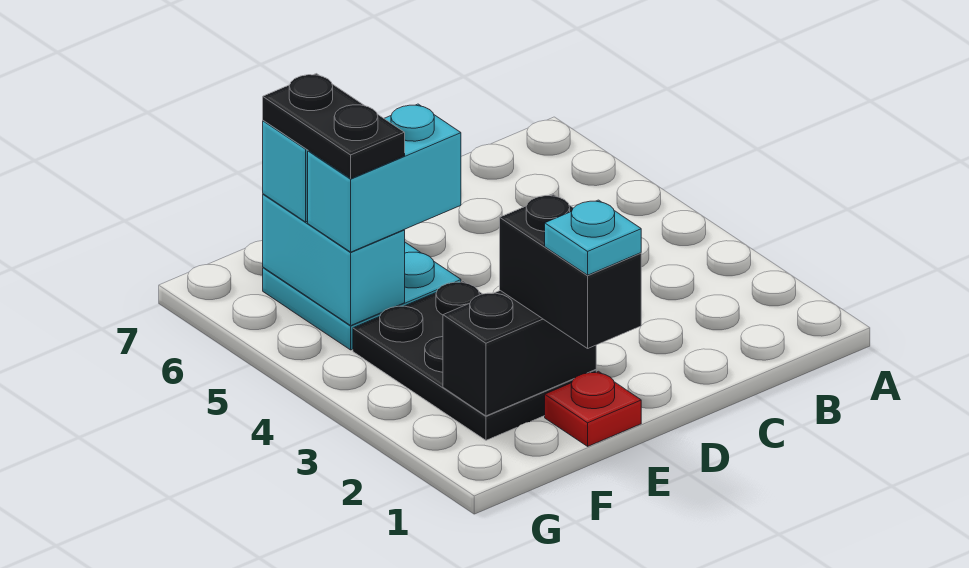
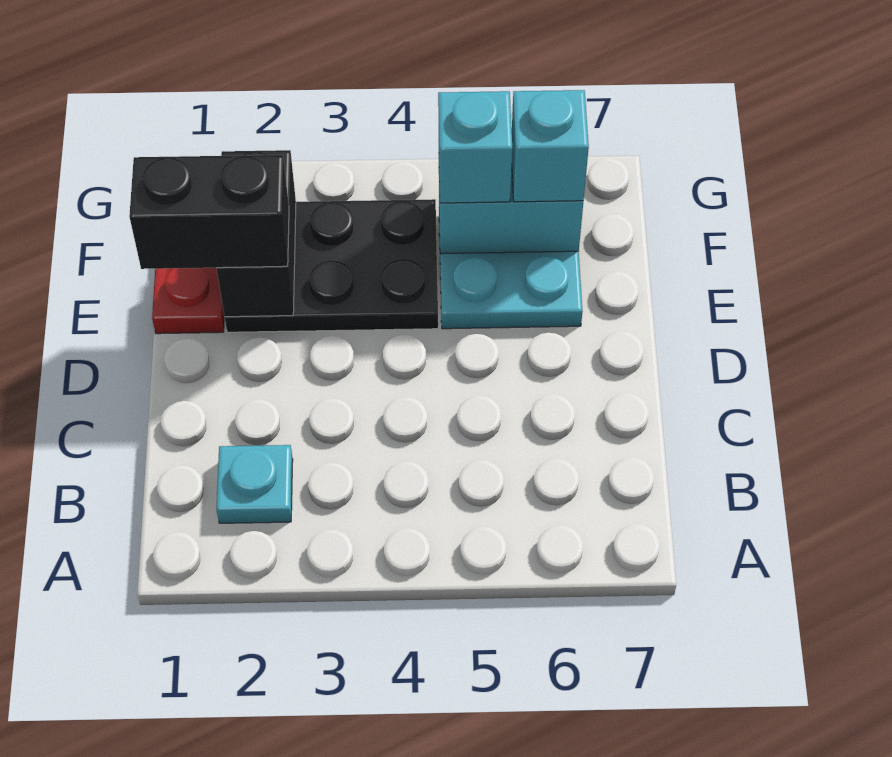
cyan 1x1 plate [545,200,641,275] -> cyan 1x1 plate moved to [216,445,293,523]
cyan 1x2 brick [308,104,461,252] -> cyan 1x1 brick [438,91,512,203]
black 1x2 plate [263,74,405,179] -> none

